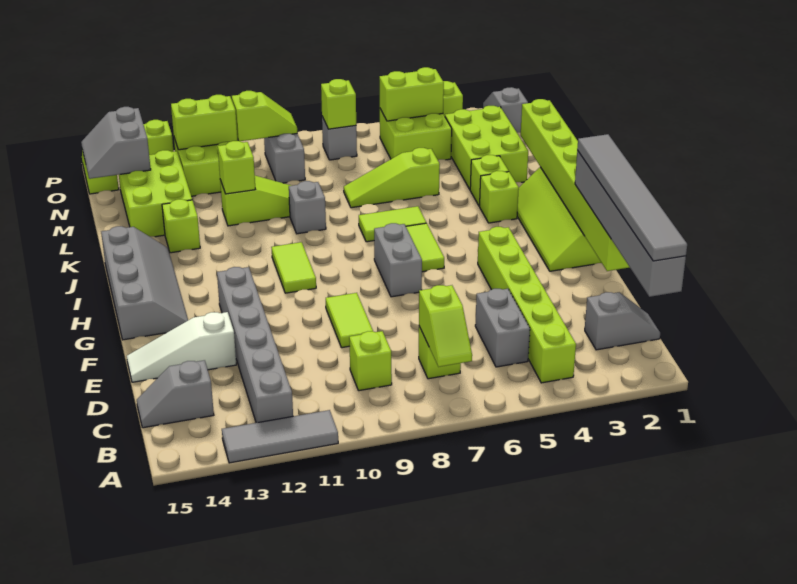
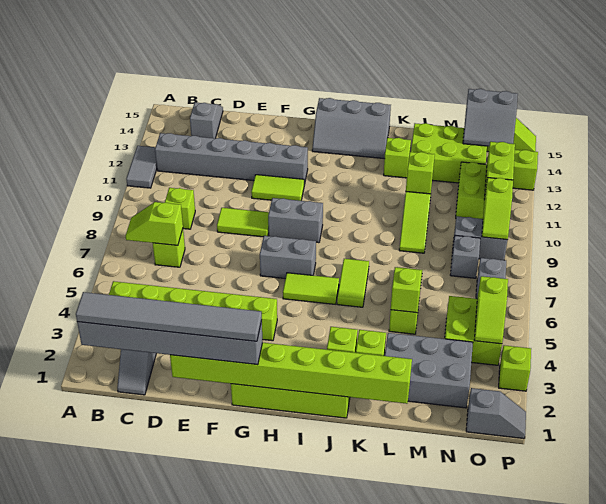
grey 1x3 tile [222,410,338,463] -> grey 1x2 tile [126,146,157,188]
grey 1x2 brick [475,289,530,367] -> grey 1x2 brick moved to [268,198,323,243]
white 1x3 slope [127,312,236,382] -> none
grey 2x4 slope [101,226,188,340] -> grey 2x3 slope [312,98,391,159]
lime 1x2 tile [271,242,316,293] -> lime 1x2 tile moved to [251,175,304,201]
grey 1x1 brick [289,181,326,234] -> grey 1x1 brick moved to [450,235,480,278]
lime 2x3 brick [445,106,528,189] -> grey 2x3 brick [385,333,473,408]
grey 2x2 slope [81,107,151,179] -> grey 2x2 slope turned to [463,89,518,146]
lime 1x2 brick [379,67,444,121] -> lime 1x2 slope [474,276,508,344]
lime 1x1 brick [321,79,356,129] -> lime 1x1 brick moved to [391,267,422,313]

